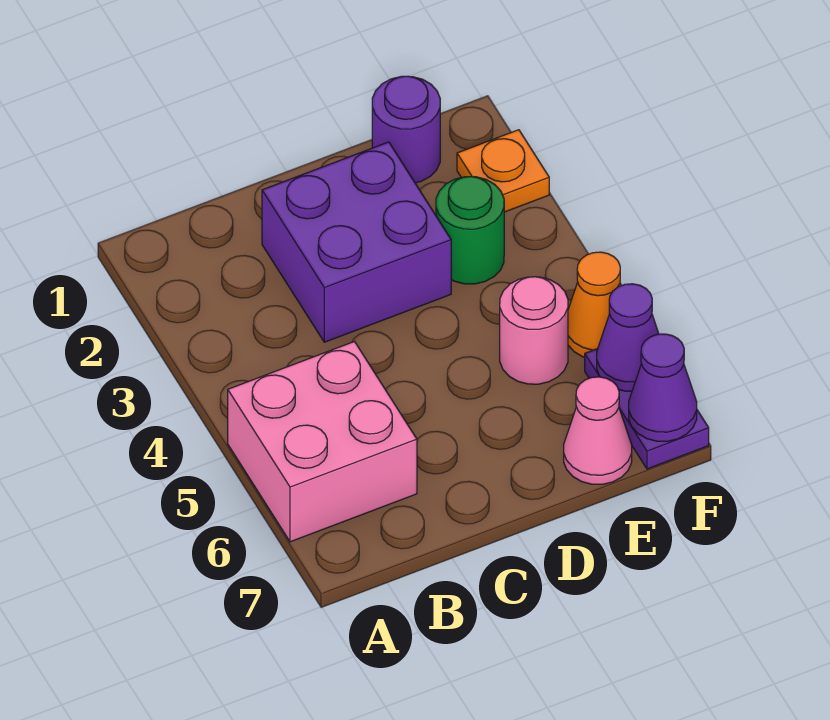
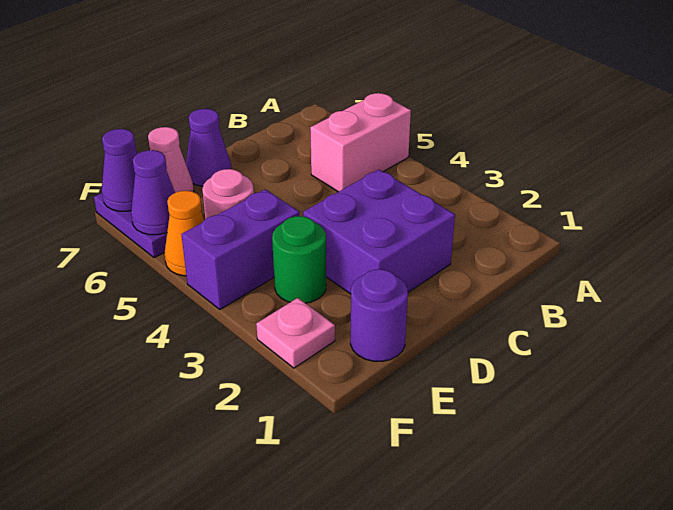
pink 2x2 brick [228,342,417,542] -> pink 1x2 brick [310,93,411,192]
none -> purple 1x1 cone [186,109,231,186]
none -> purple 1x2 brick [181,189,299,309]
orange 1x1 plate [457,130,549,212] -> pink 1x1 plate [256,298,335,368]

